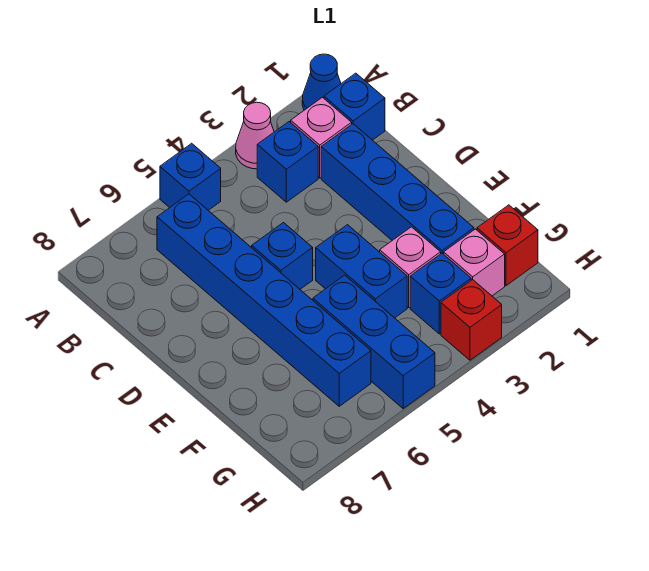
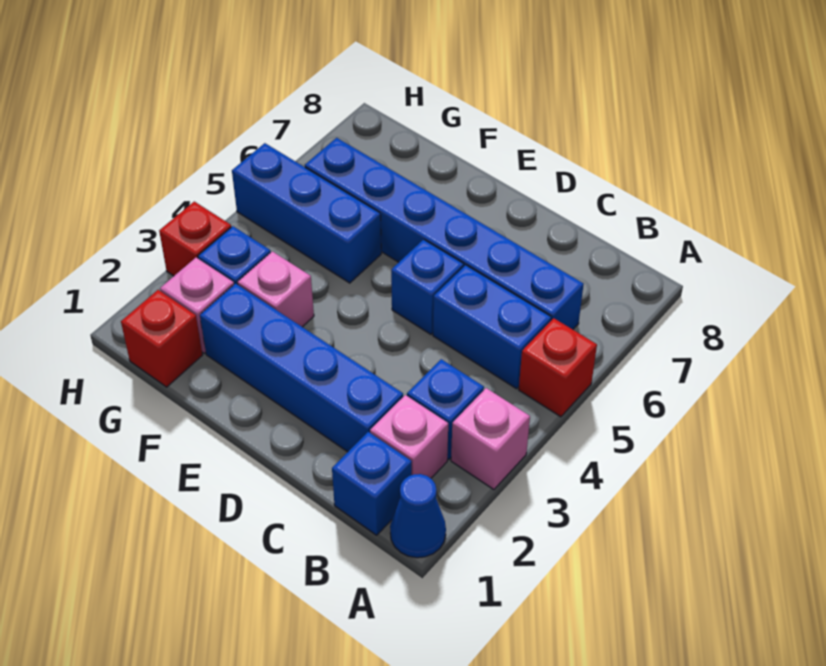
pink 1x1 cone [236,102,274,169] -> pink 1x1 brick [451,388,530,490]
blue 1x1 brick [160,143,221,210] -> red 1x1 brick [519,318,597,417]
blue 1x2 brick [316,225,407,318] -> blue 1x2 brick moved to [433,265,551,389]

